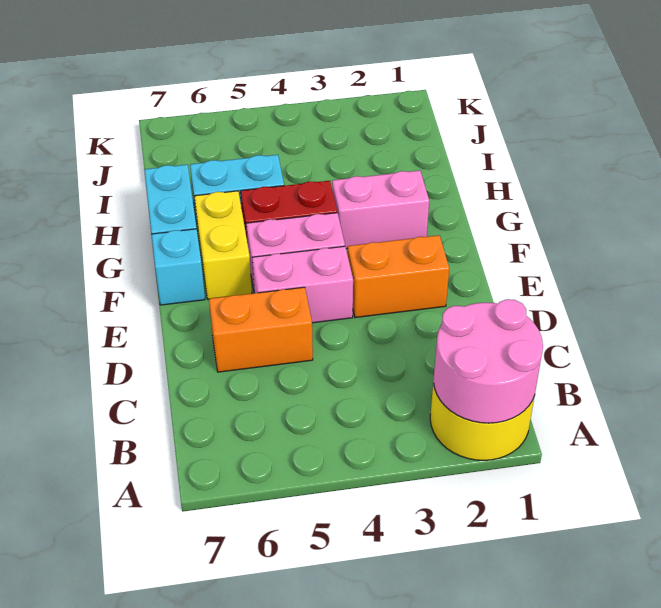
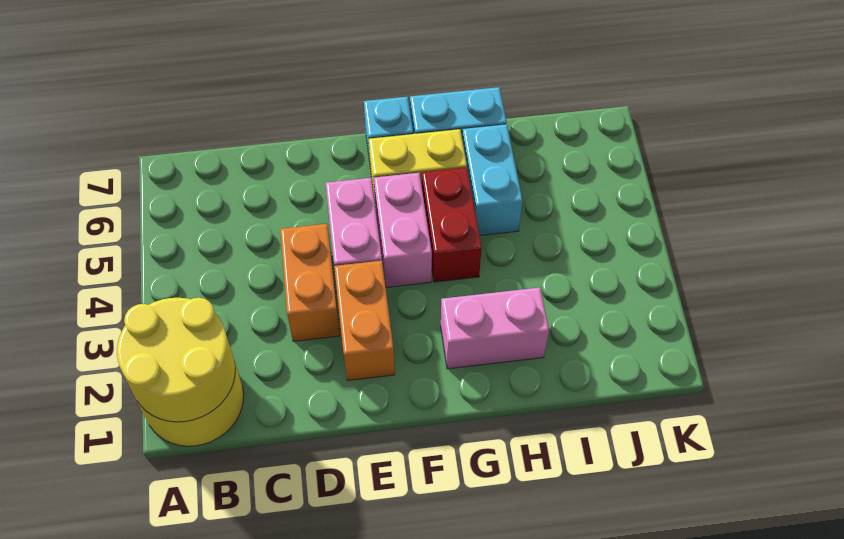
pink 2x2 round brick [434,299,543,423] -> yellow 2x2 round brick [117,298,235,422]
orange 1x2 brick [209,287,313,372] -> orange 1x2 brick moved to [280,224,340,341]
pink 1x2 brick [332,170,429,249] -> pink 1x2 brick turned to [441,288,549,369]

